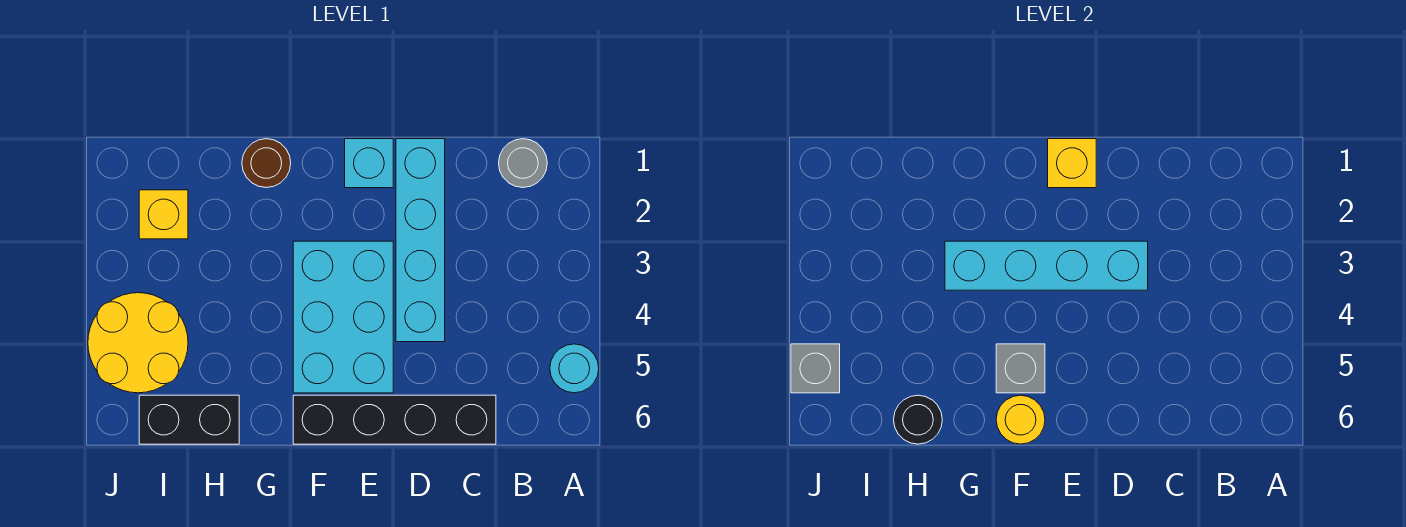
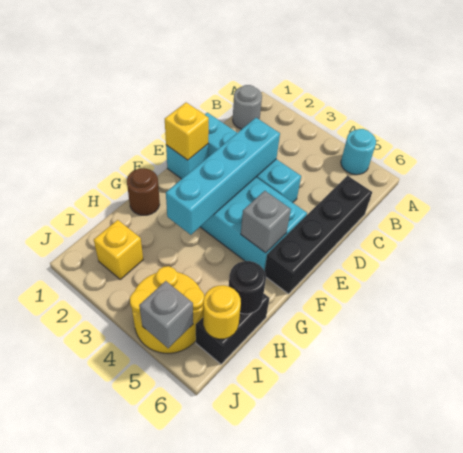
yellow 1x1 round brick [996,395,1045,444] -> yellow 1x1 round brick moved to [203,285,241,339]

